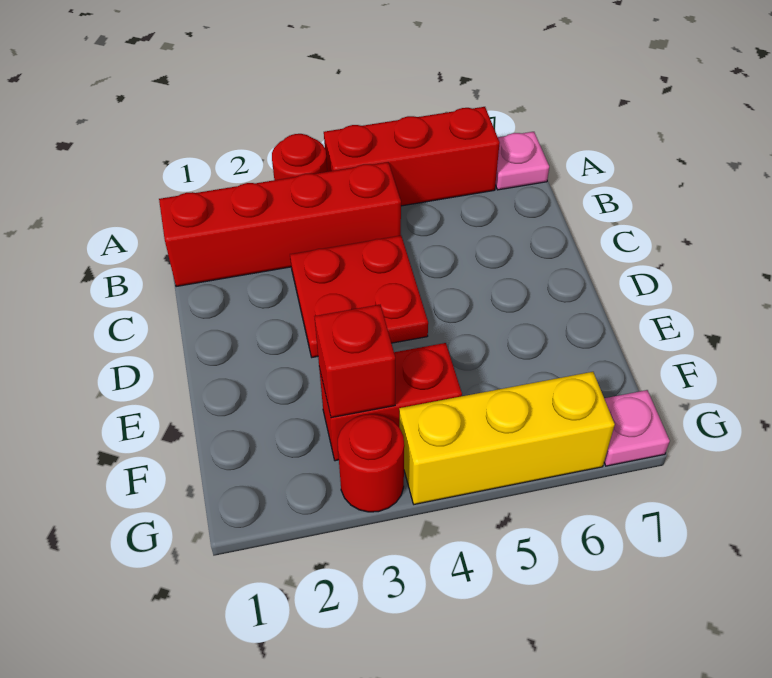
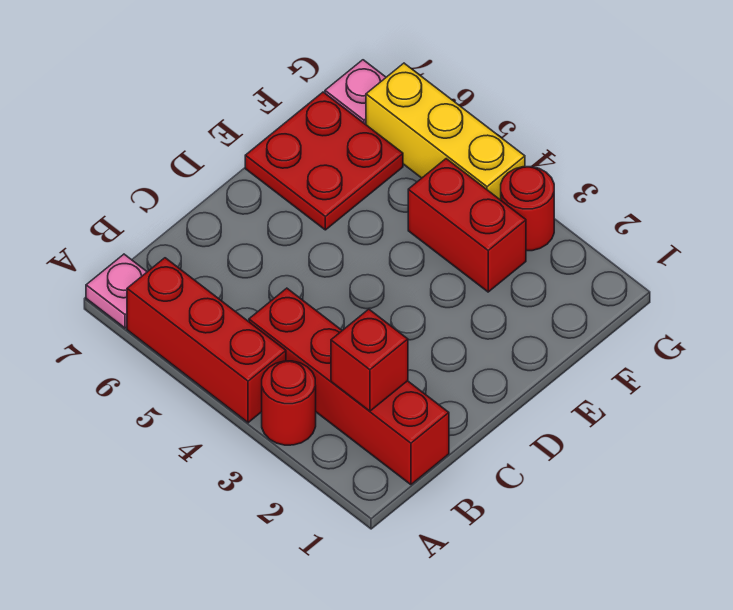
red 2x2 plate [290,236,428,357] -> red 2x2 plate moved to [245,92,403,230]
red 1x1 brick [314,305,395,418] -> red 1x1 brick moved to [331,309,408,411]

